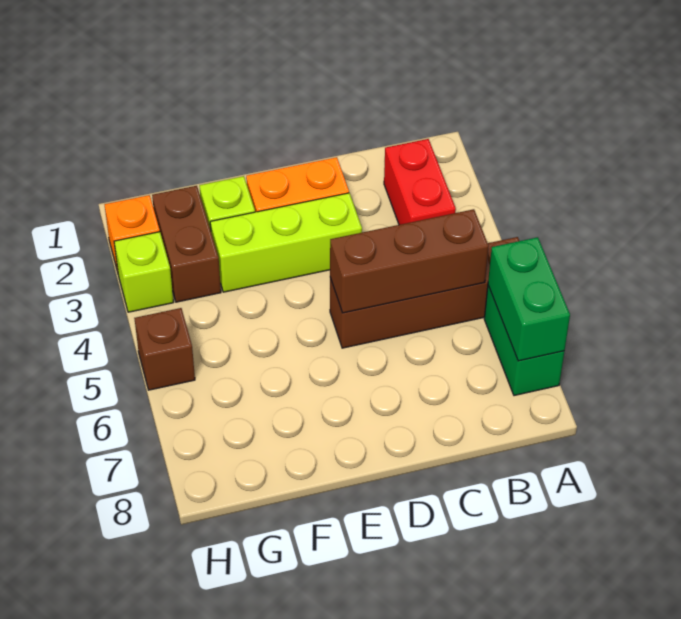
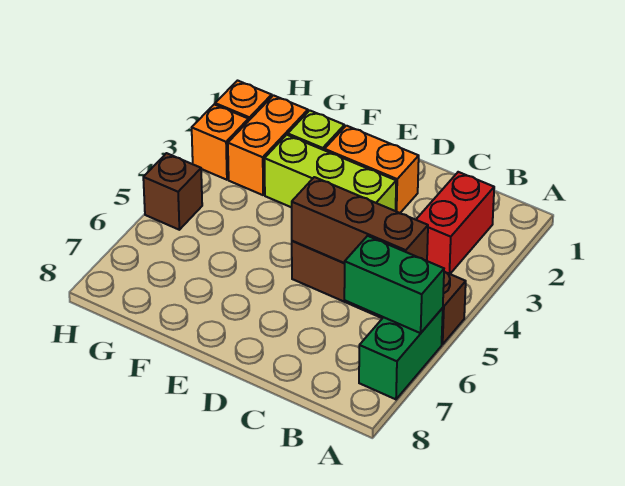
green 1x2 brick [488,237,570,361] -> green 1x2 brick turned to [344,236,444,333]
brown 1x2 brick [152,186,221,302] -> orange 1x2 brick [228,95,308,195]
lime 1x1 brick [114,232,173,312] -> orange 1x1 brick [192,104,248,180]

